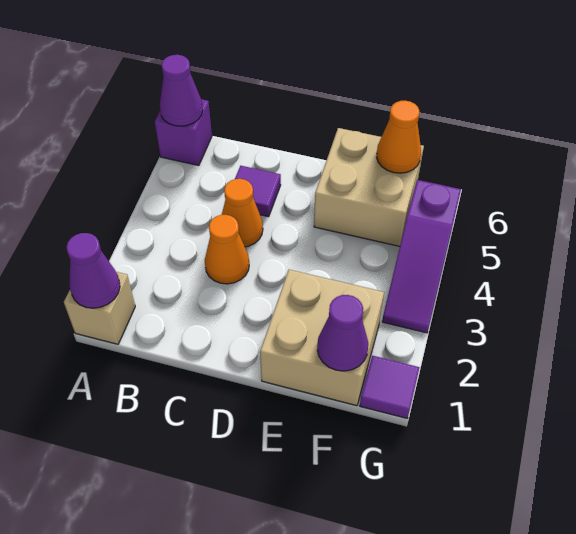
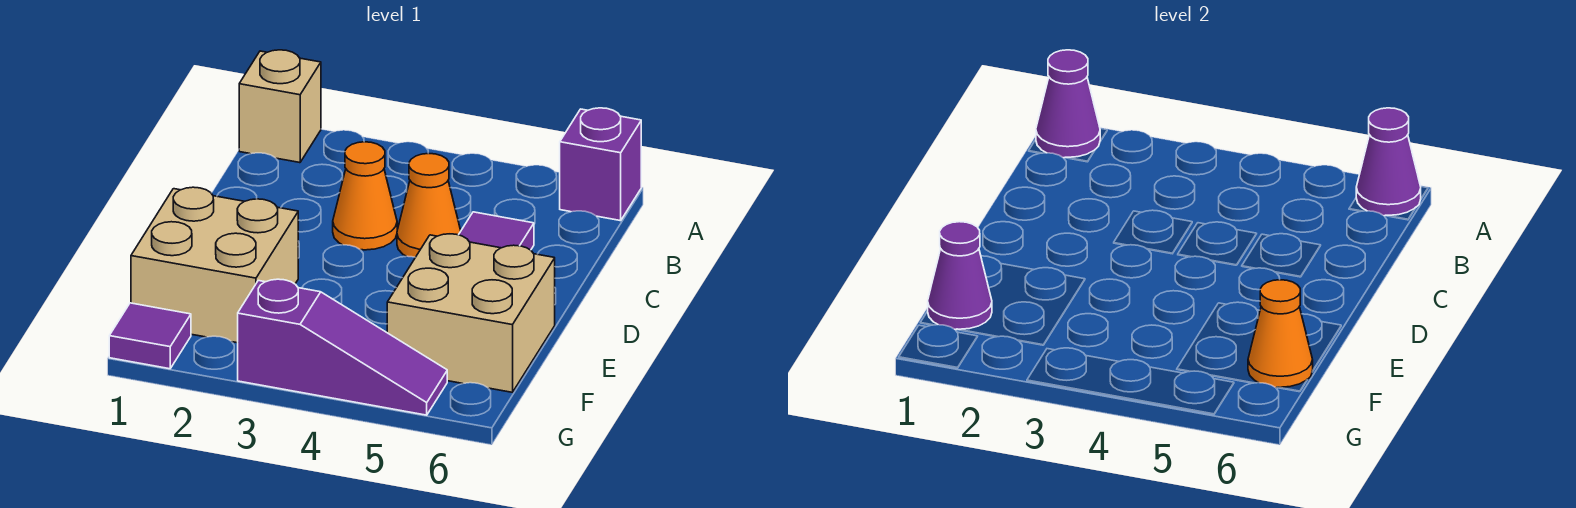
purple 1x3 slope [382,180,461,333] -> purple 1x3 slope turned to [238,279,447,415]

